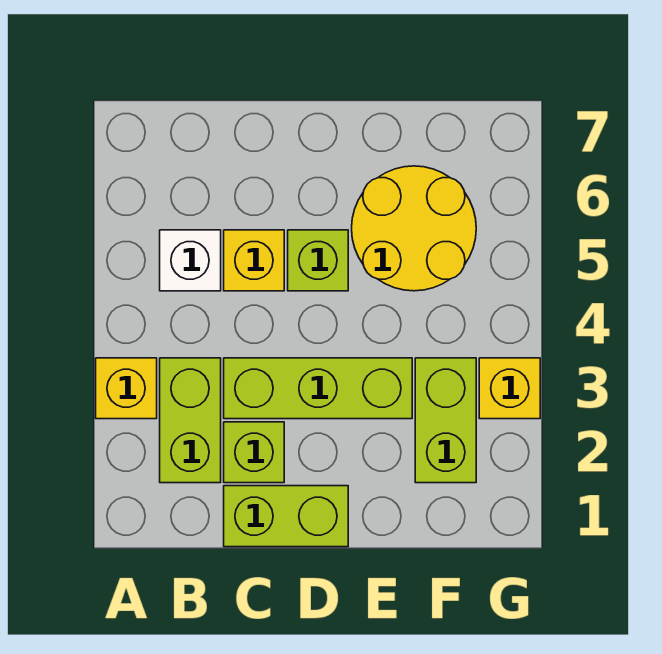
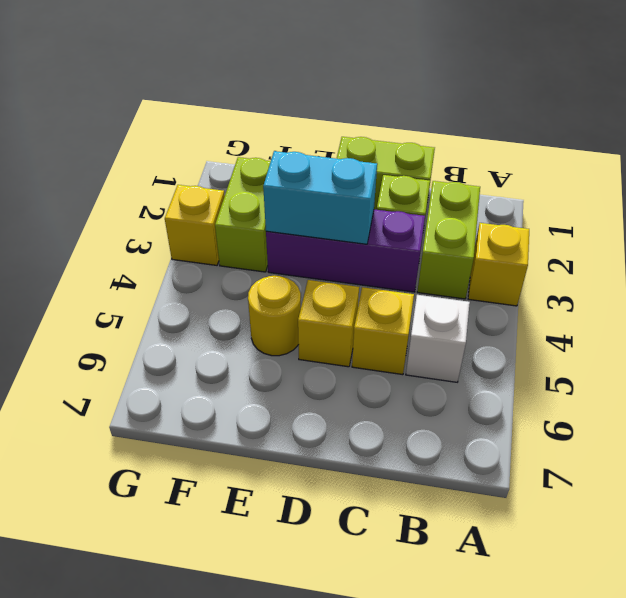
lime 1x3 brick [224,358,412,419] -> purple 1x3 brick [266,209,425,292]
none -> cyan 1x2 brick [263,151,377,244]
lime 1x1 brick [288,230,348,291] -> yellow 1x1 brick [298,280,359,367]
yellow 2x2 round brick [352,166,476,291] -> yellow 1x1 round brick [248,275,301,356]

